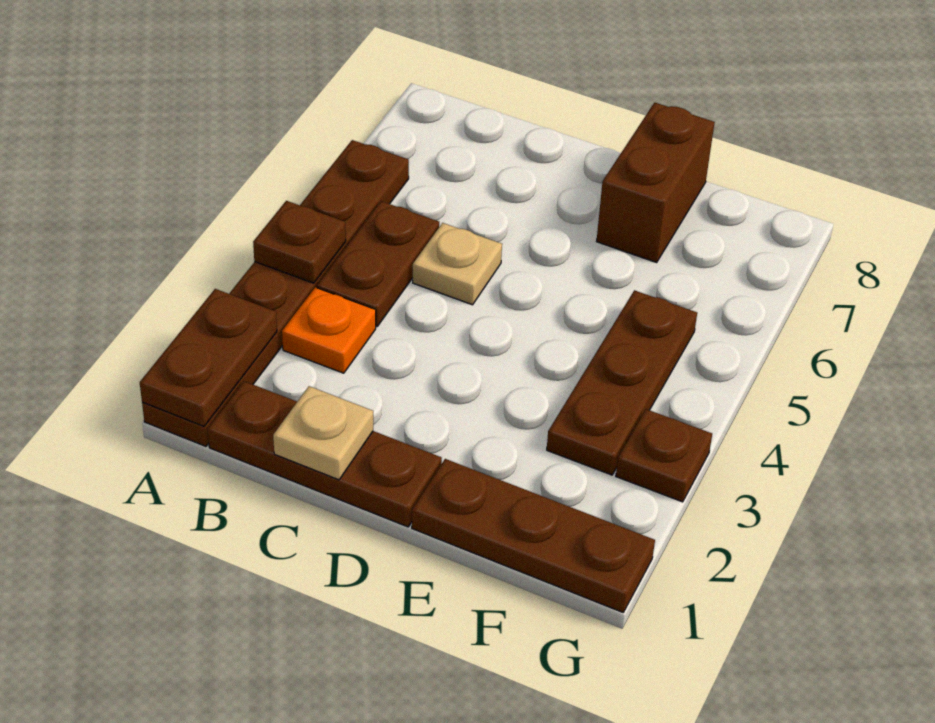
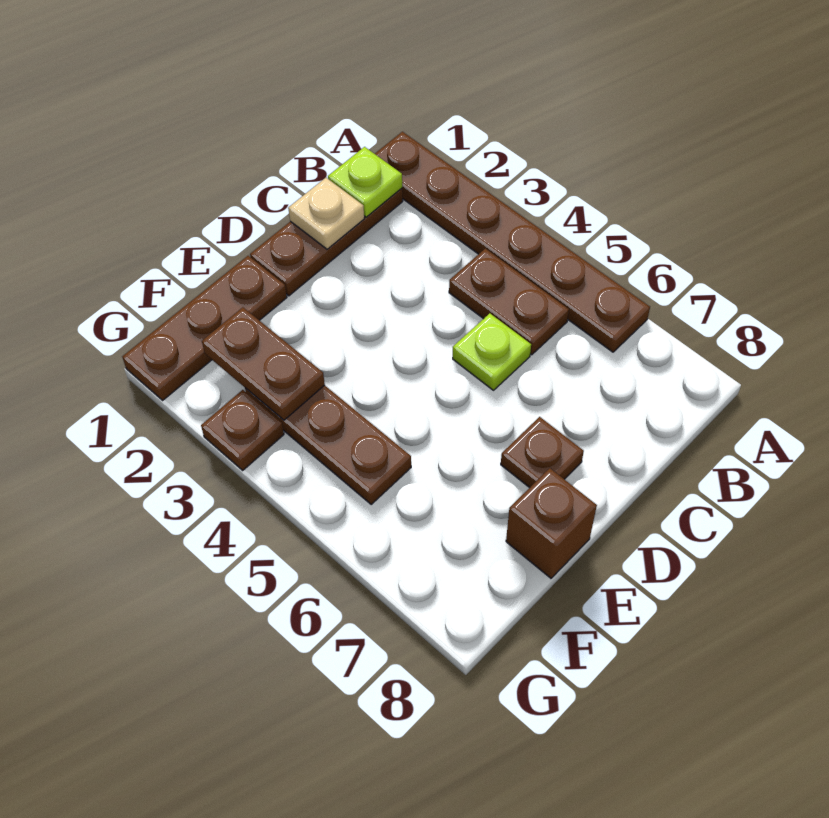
brown 1x2 plate [140,289,277,426] -> brown 1x2 plate moved to [202,307,325,420]
brown 1x1 plate [253,201,346,283] -> brown 1x1 plate moved to [501,417,584,488]
none -> lime 1x1 plate [328,147,402,217]
orange 1x1 plate [282,287,376,373] -> none
tan 1x1 plate [413,223,502,305] -> lime 1x1 plate [453,313,531,390]
brown 1x2 brick [596,103,715,262] -> brown 1x1 brick [506,468,597,578]

